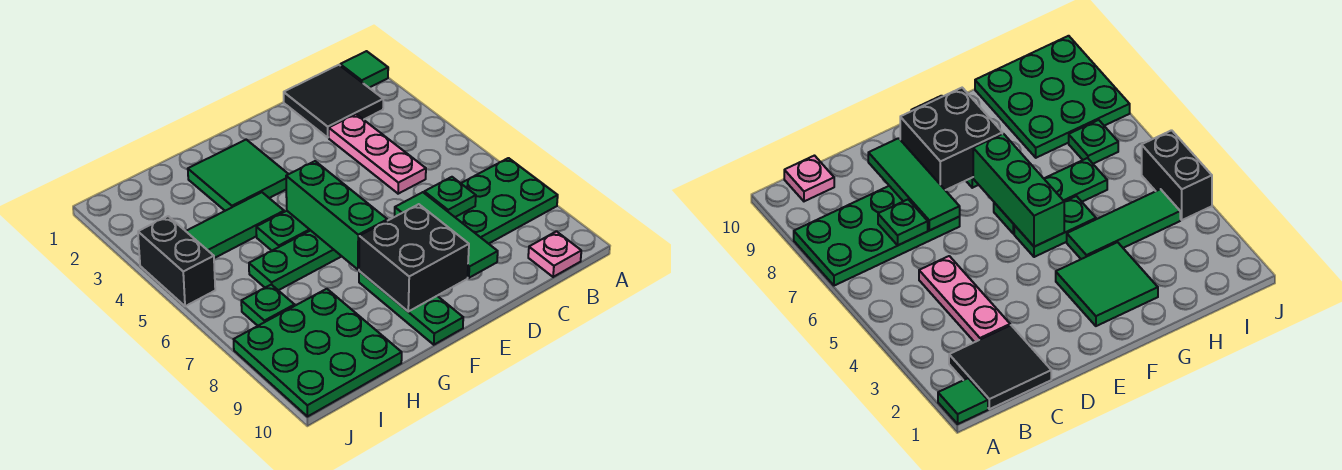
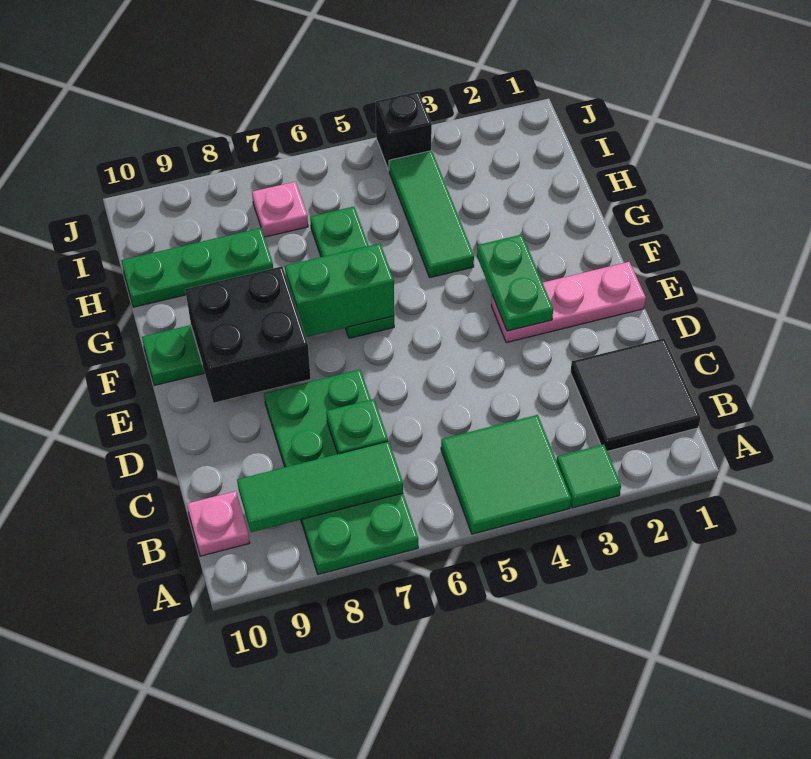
green 1x1 tile [340,51,388,88] -> green 1x1 tile moved to [557,444,621,508]
pink 1x3 plate [329,114,426,194] -> pink 1x3 plate moved to [491,262,646,343]
green 1x3 tile [395,192,498,278] -> green 1x3 tile moved to [237,441,403,532]
green 2x2 tile [188,140,288,211] -> green 2x2 tile moved to [441,415,571,534]
green 1x2 plate [256,211,311,251] -> green 1x2 plate moved to [477,235,553,331]
green 1x3 brick [286,161,387,269] -> green 1x2 brick [285,243,394,337]
green 3x3 plate [234,289,402,417] -> green 1x3 plate [121,228,273,307]
green 1x1 plate [241,284,295,326] -> pink 1x1 plate [252,182,308,237]
black 1x2 brick [138,216,215,306] -> black 1x1 brick [376,92,432,170]

